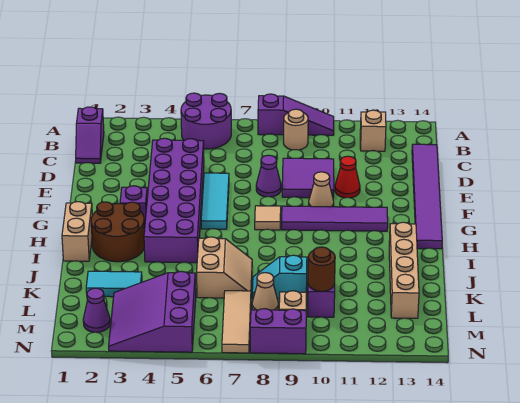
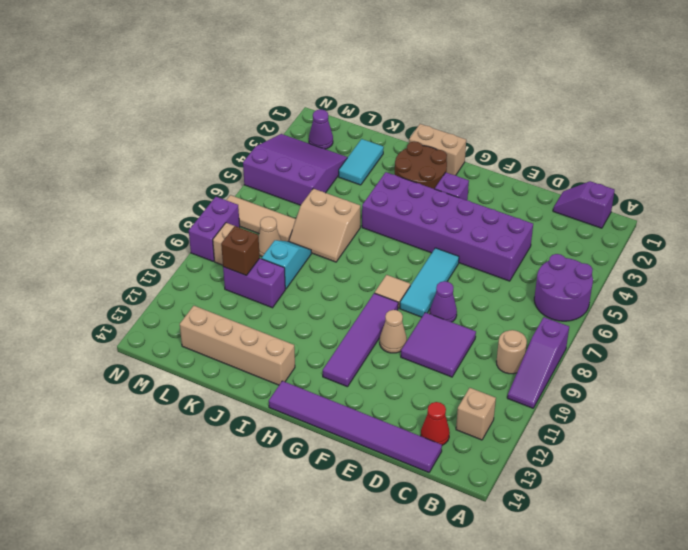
cyan 1x3 tile [201,173,229,229] -> cyan 1x3 tile turned to [400,248,459,317]
red 1x1 cone [335,156,360,198] -> red 1x1 cone moved to [421,402,450,445]
brown 1x1 round brick [308,247,335,291] -> brown 1x1 brick [221,226,260,276]

